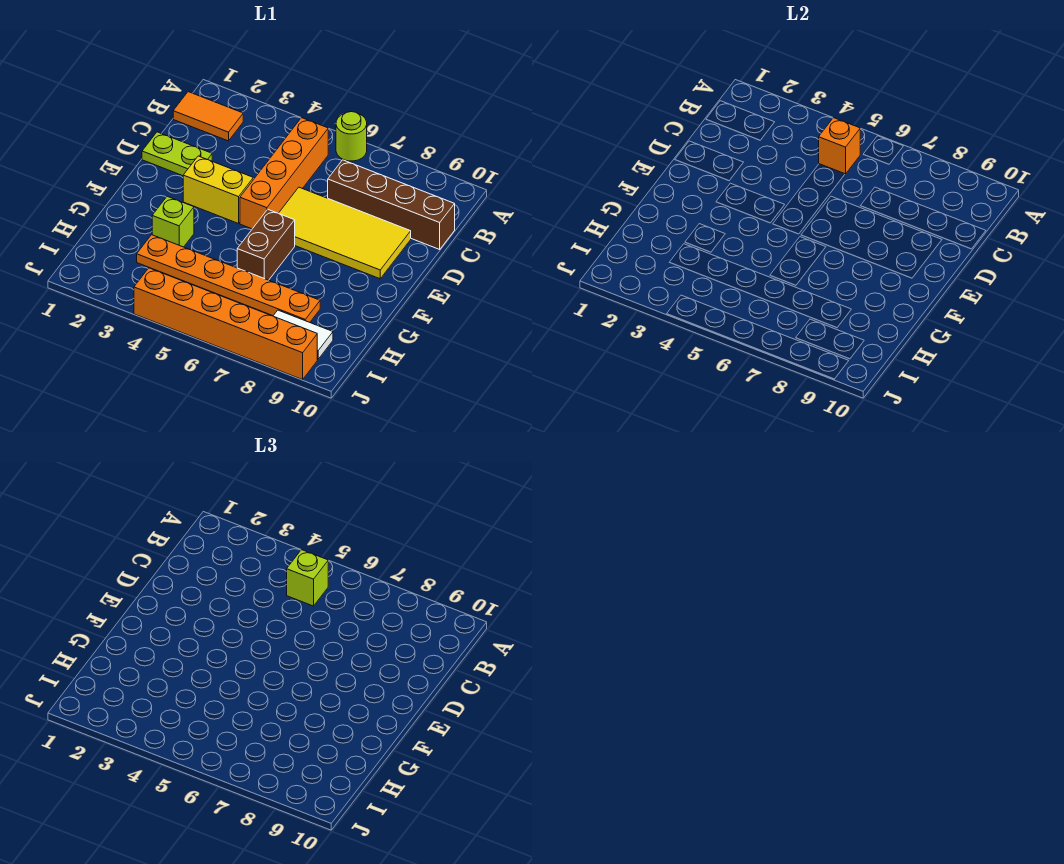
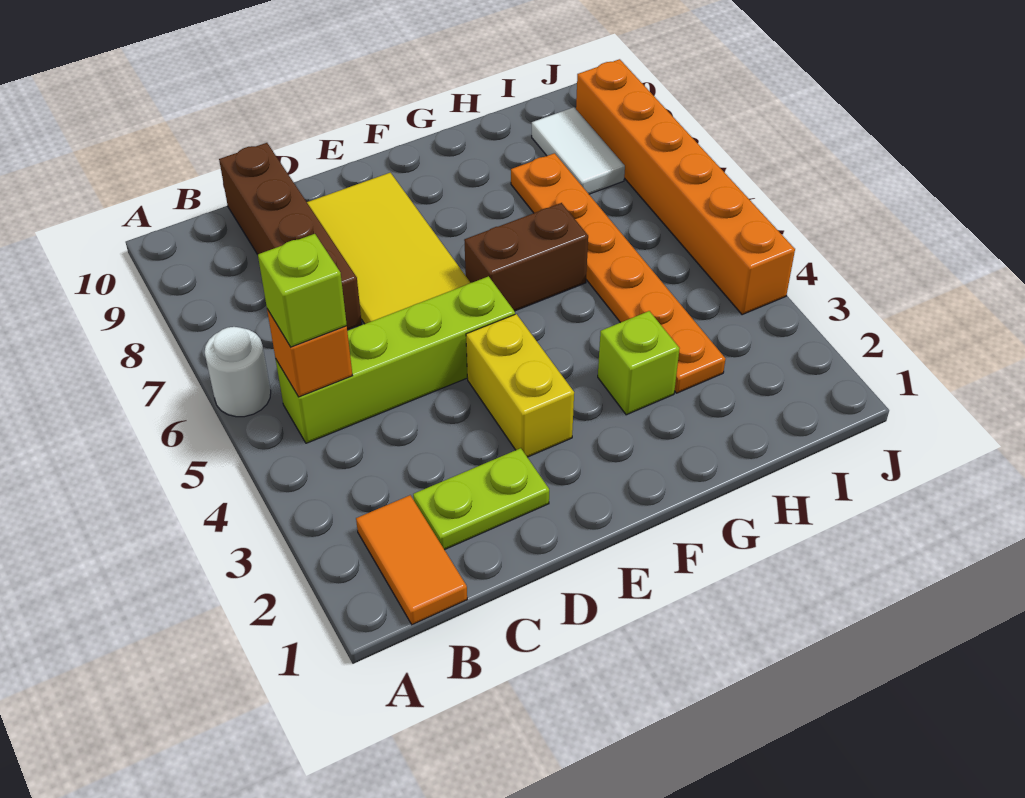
lime 1x1 round brick [336,112,367,161] -> white 1x1 round brick [205,327,271,417]
orange 1x4 brick [240,118,328,229] -> lime 1x4 brick [276,276,515,443]
lime 1x2 plate [142,132,212,176] -> lime 1x2 plate turned to [413,448,549,550]

